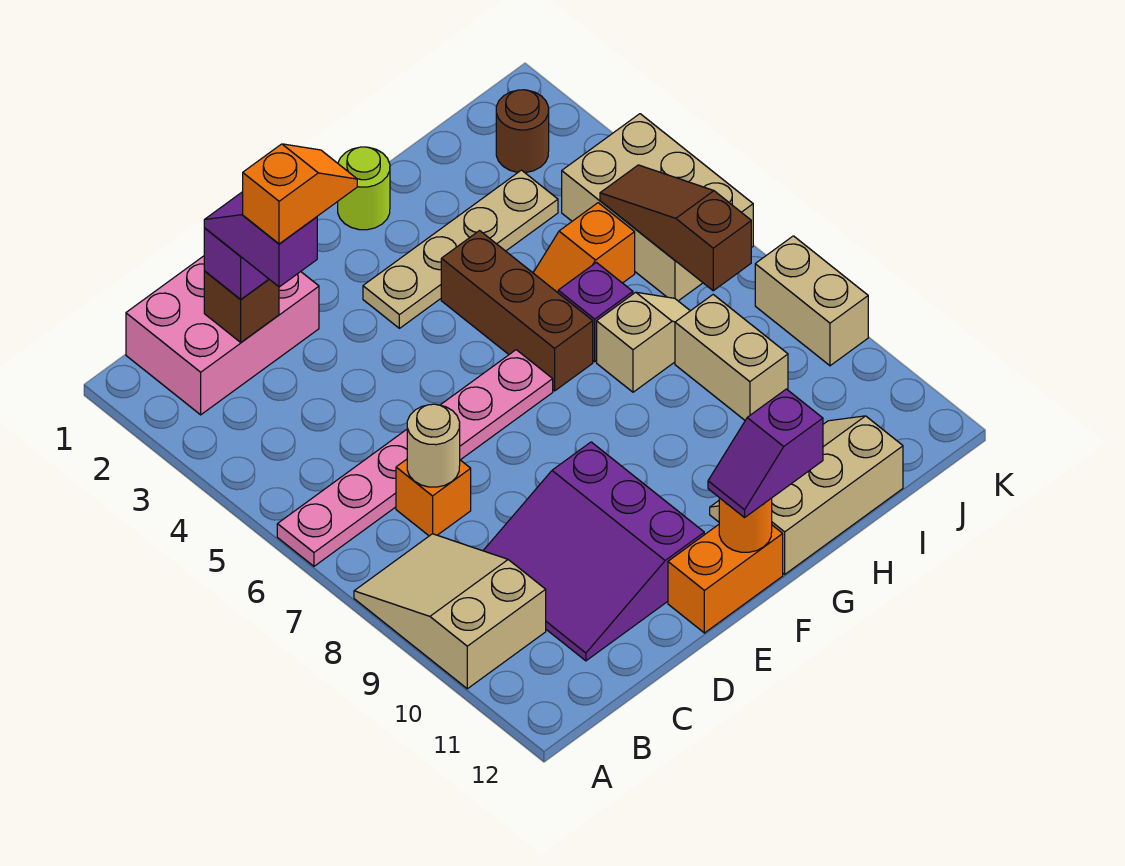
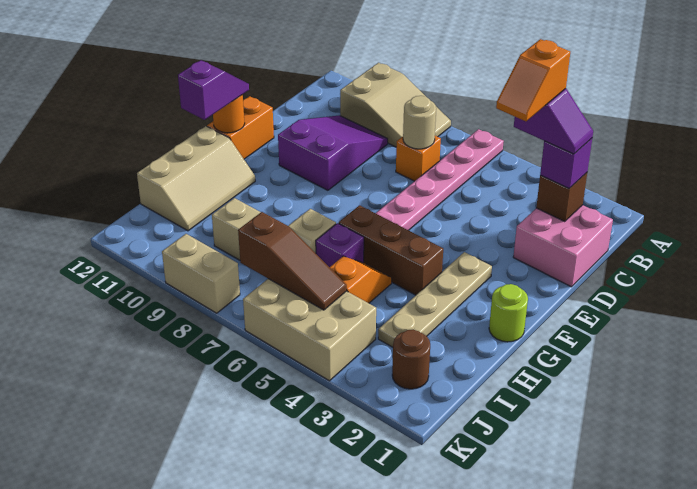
pink 2x3 brick [126,256,319,415] -> pink 2x2 brick [513,205,613,287]
purple 3x3 slope [483,442,704,661] -> purple 2x3 slope [278,115,388,190]

